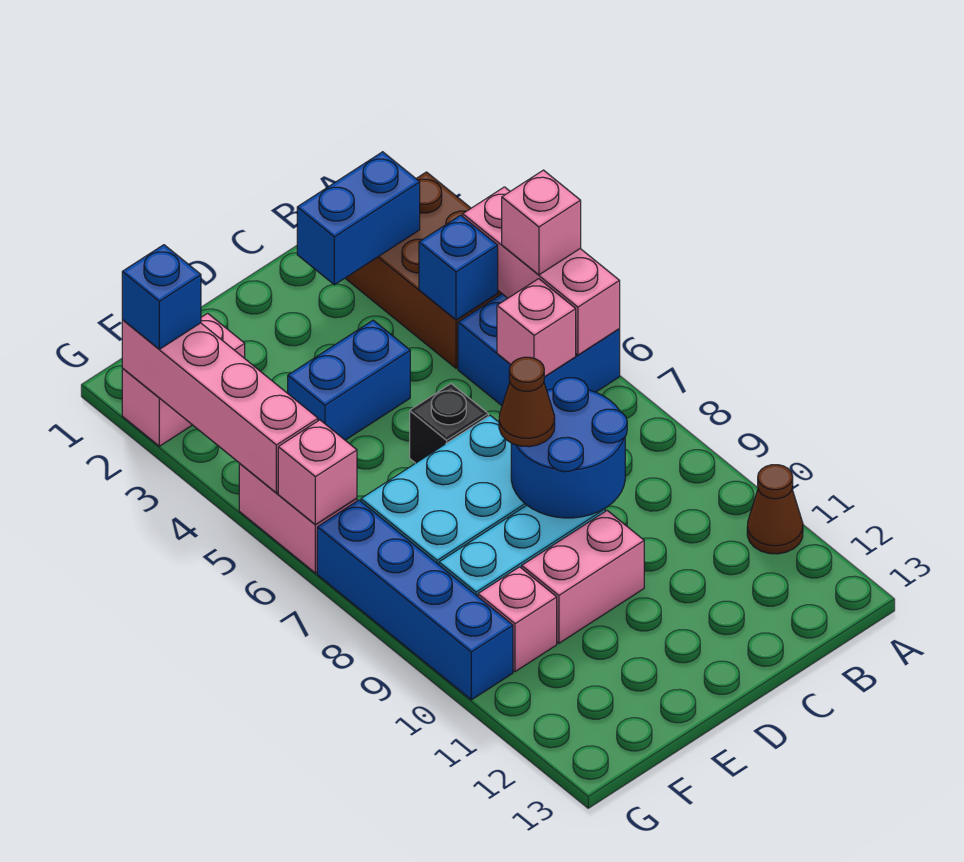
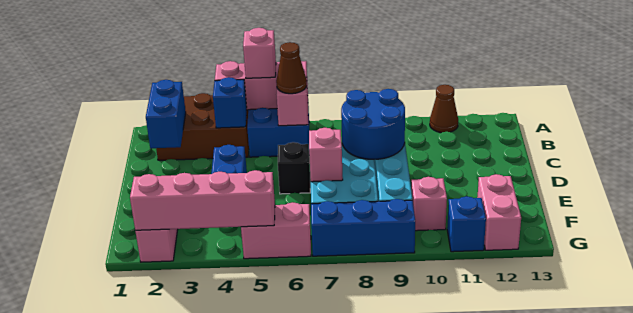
brown 1x1 cone [499,357,555,447] -> brown 1x1 cone moved to [276,42,307,94]
pink 1x2 brick [522,511,644,643] -> pink 1x2 brick moved to [477,174,521,250]
blue 1x1 brick [122,245,201,349] -> blue 1x1 brick moved to [447,196,486,252]
pink 1x1 brick [278,420,357,525] -> pink 1x1 brick moved to [309,128,343,182]
blue 1x4 brick [317,500,513,700] -> blue 1x3 brick [311,199,415,256]

